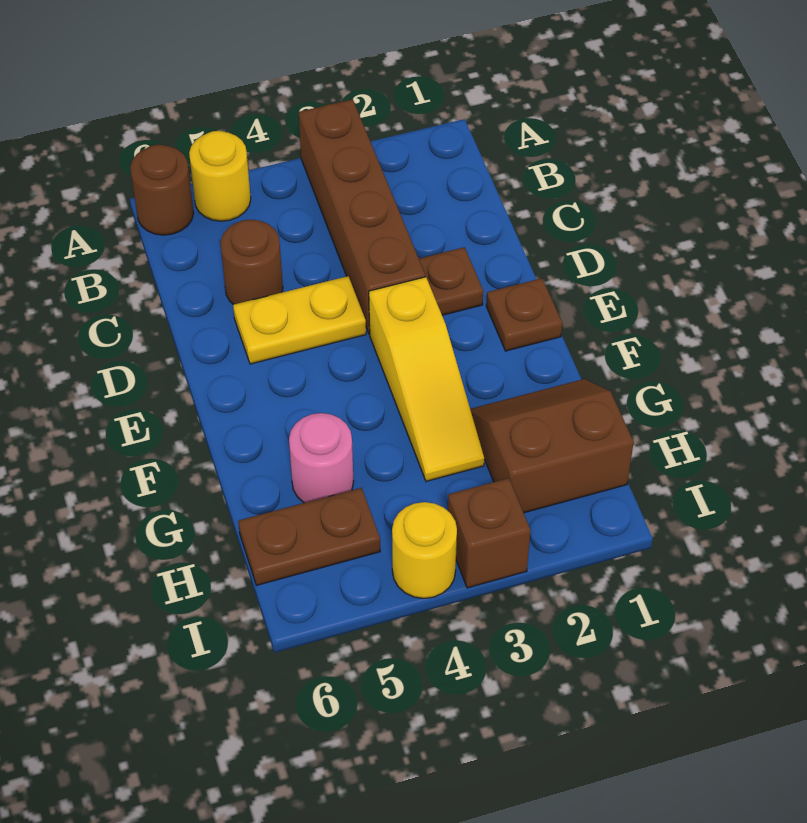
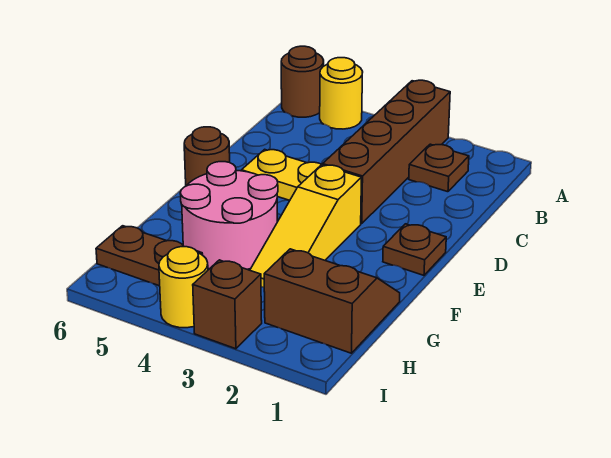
brown 1x1 round brick [220,220,283,305] -> brown 1x1 round brick moved to [184,127,230,186]
brown 1x1 plate [419,247,483,315] -> brown 1x1 plate moved to [409,144,469,192]
pink 1x1 round brick [289,413,354,503] -> pink 2x2 round brick [180,162,278,269]

